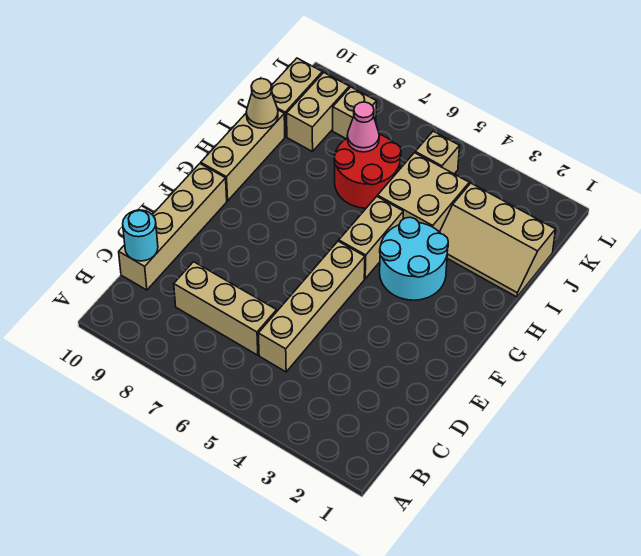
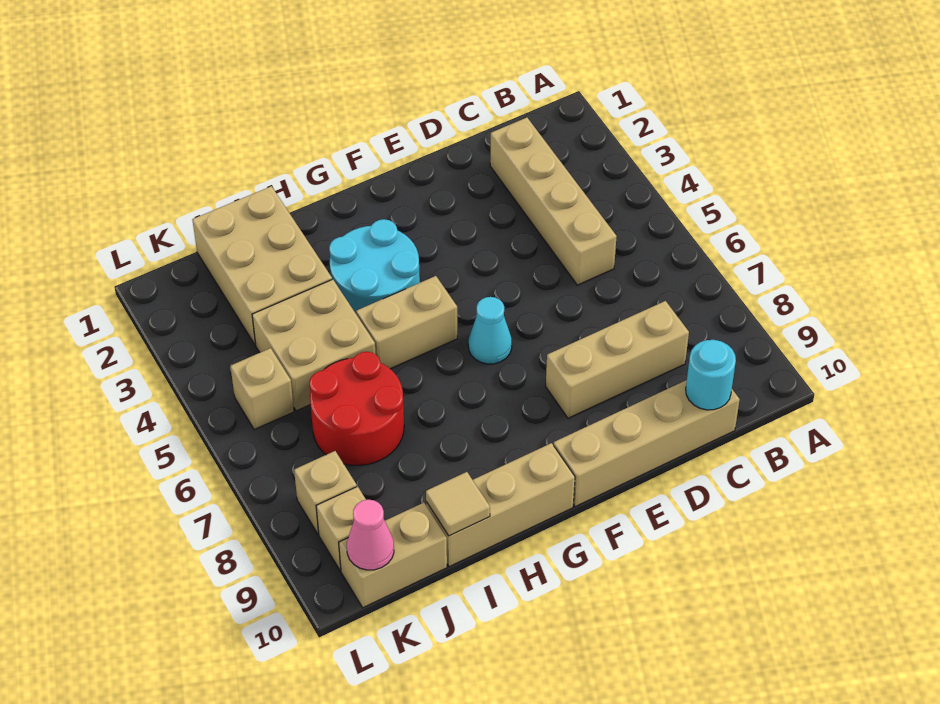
tan 1x4 brick [258,241,365,372] -> tan 1x4 brick turned to [490,118,617,285]
tan 1x3 brick [174,262,277,355] -> tan 1x3 brick turned to [546,301,689,418]
none -> cyan 1x1 cone [468,297,512,364]
tan 2x3 slope [440,183,555,297] -> tan 2x3 brick [192,186,332,345]
tan 1x1 cone [246,79,278,128] -> tan 1x1 tile [426,472,490,536]
pink 1x1 cone [347,102,379,152] -> pink 1x1 cone moved to [347,500,394,570]
tan 1x2 brick [287,73,349,152] -> tan 1x1 brick [316,487,366,571]

